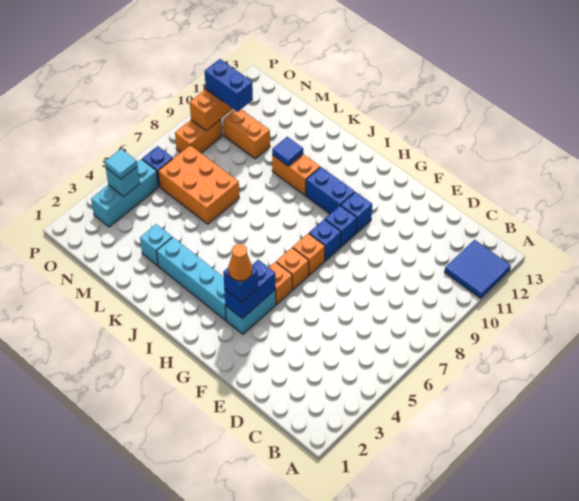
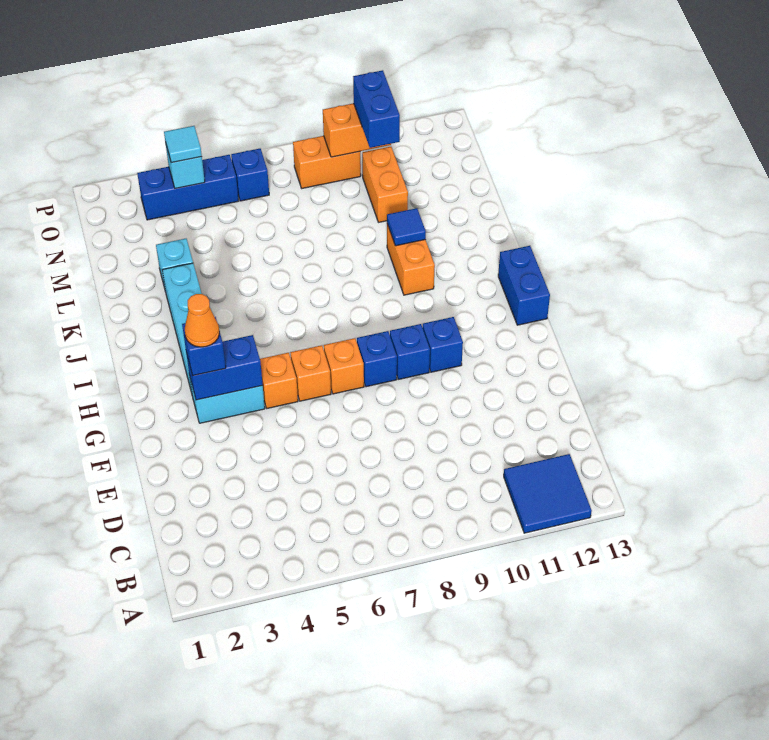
blue 1x2 brick [306,167,355,214] -> blue 1x2 brick moved to [498,246,550,325]
orange 2x3 brick [158,145,239,224] -> none
cyan 1x3 brick [91,159,158,227] -> blue 1x3 brick [137,155,239,220]

